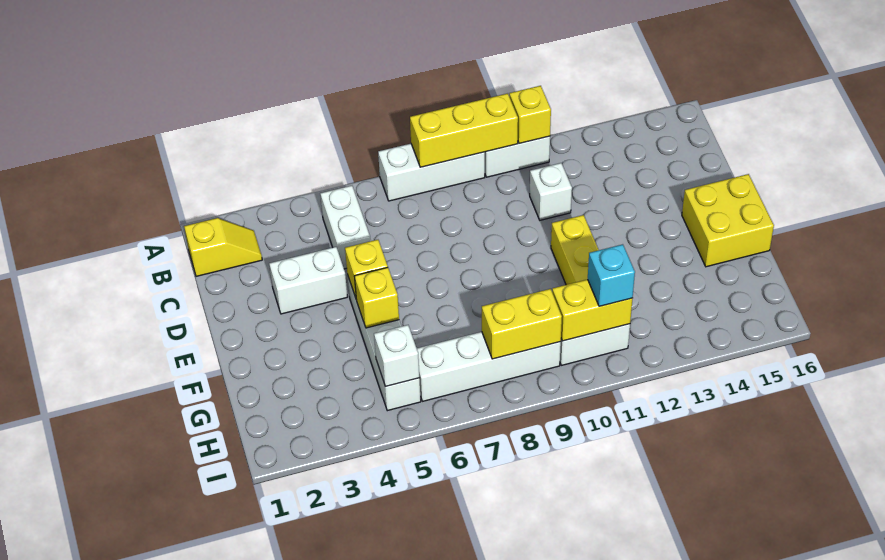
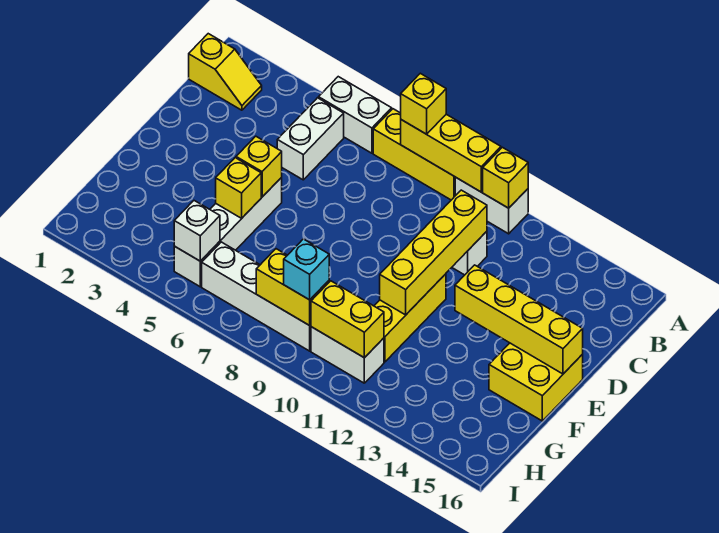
white 1x3 brick [378,144,485,201] -> yellow 1x3 brick [373,109,455,200]
none -> yellow 1x1 brick [401,73,446,134]
none -> yellow 1x4 brick [380,190,487,315]
white 1x2 brick [269,247,347,314] -> white 1x2 brick moved to [319,77,392,153]
none -> yellow 1x4 brick [455,265,583,374]
cyan 1x1 brick [588,244,635,306] -> cyan 1x1 brick moved to [284,239,329,300]

